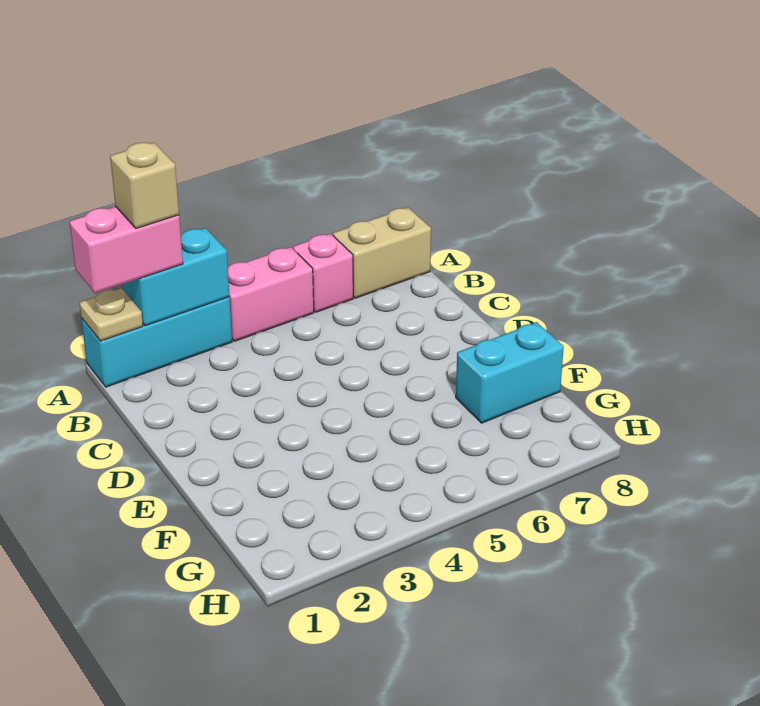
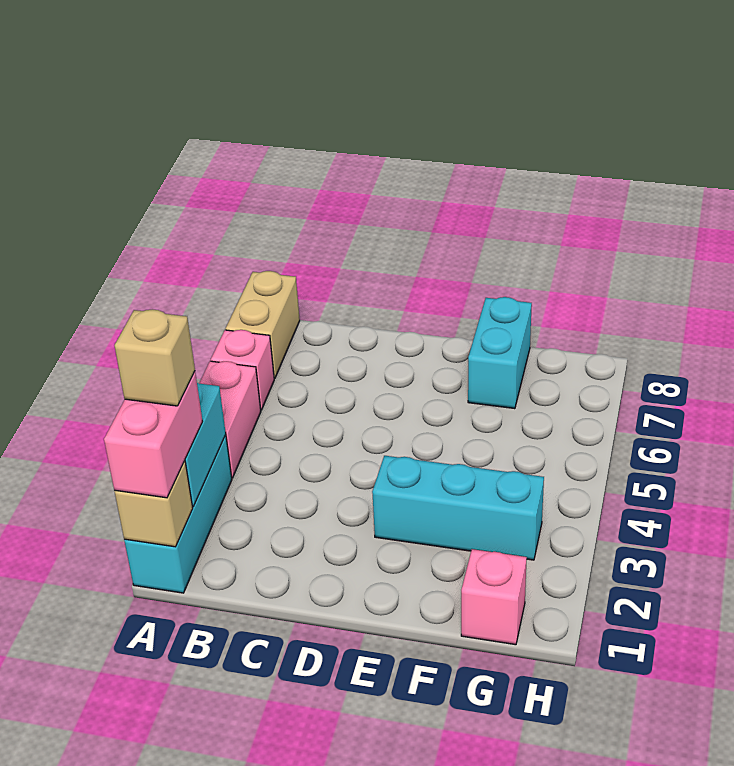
tan 1x1 plate [79,288,143,341] -> tan 1x1 brick [114,461,193,547]
none -> cyan 1x3 brick [372,456,544,560]
none -> pink 1x1 brick [461,549,527,645]

